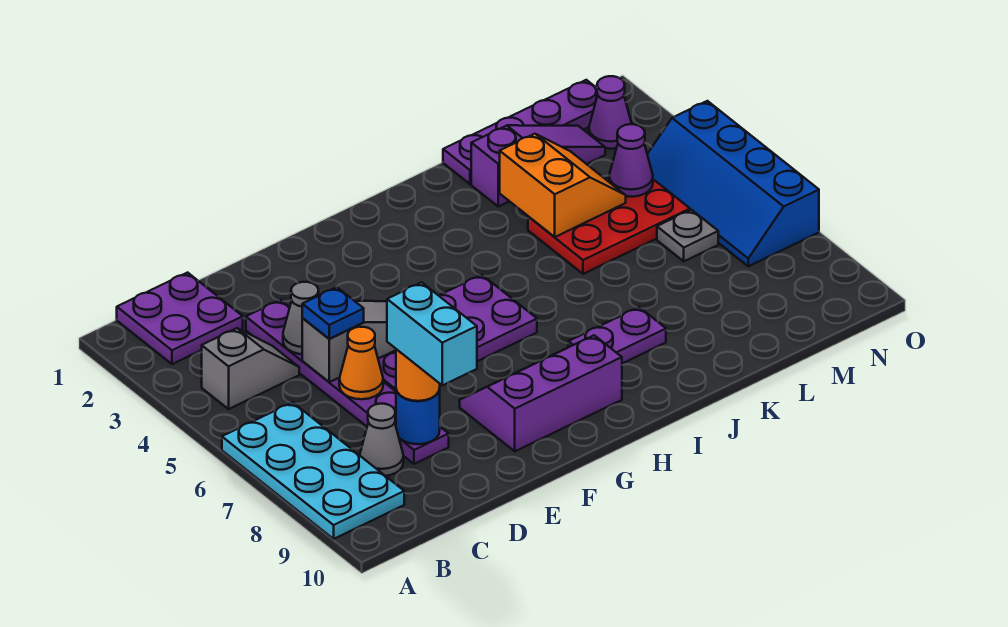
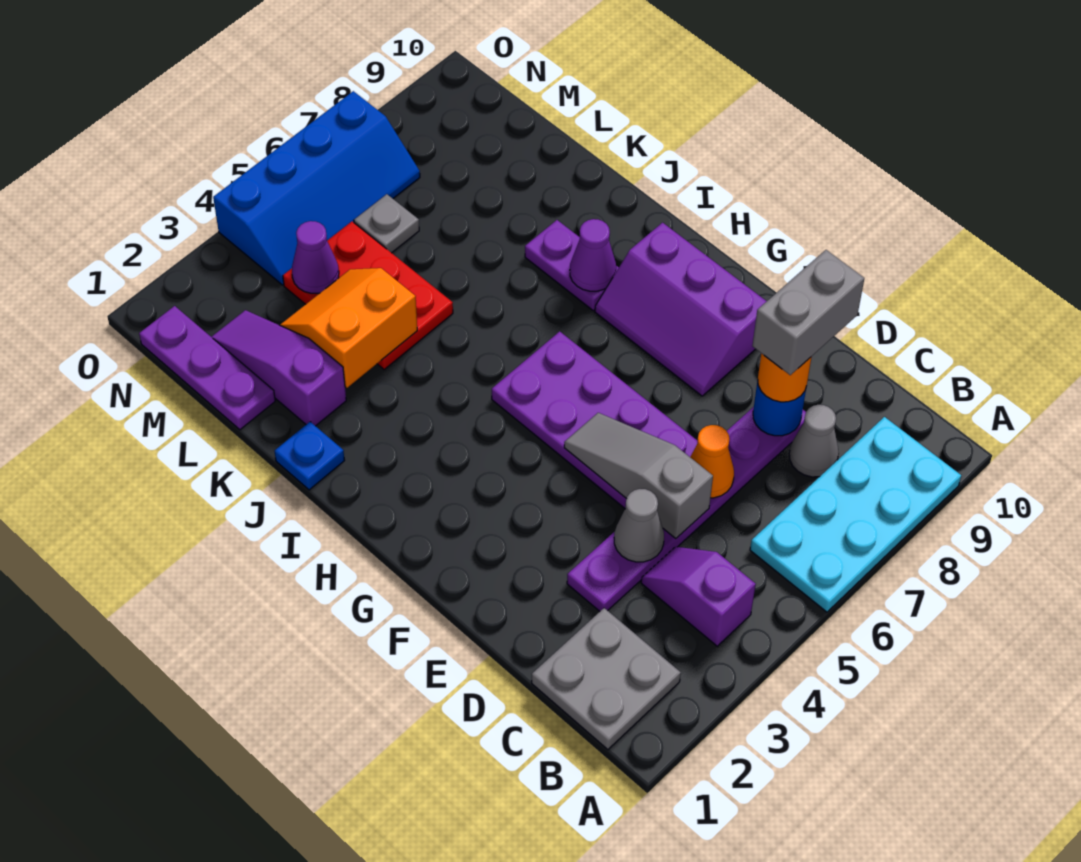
purple 2x2 plate [117,273,243,364] -> grey 2x2 plate [532,608,681,750]
grey 1x2 slope [202,328,299,409] -> purple 1x2 slope [641,547,756,646]
blue 1x1 plate [302,287,364,339] -> blue 1x1 plate moved to [275,422,345,490]
cyan 1x2 brick [387,282,477,385] -> grey 1x2 brick [752,250,864,375]
purple 1x4 plate [443,80,598,184] -> purple 1x3 plate [139,306,275,430]
purple 1x1 cone [589,76,632,149] -> purple 1x1 cone moved to [570,219,616,291]

